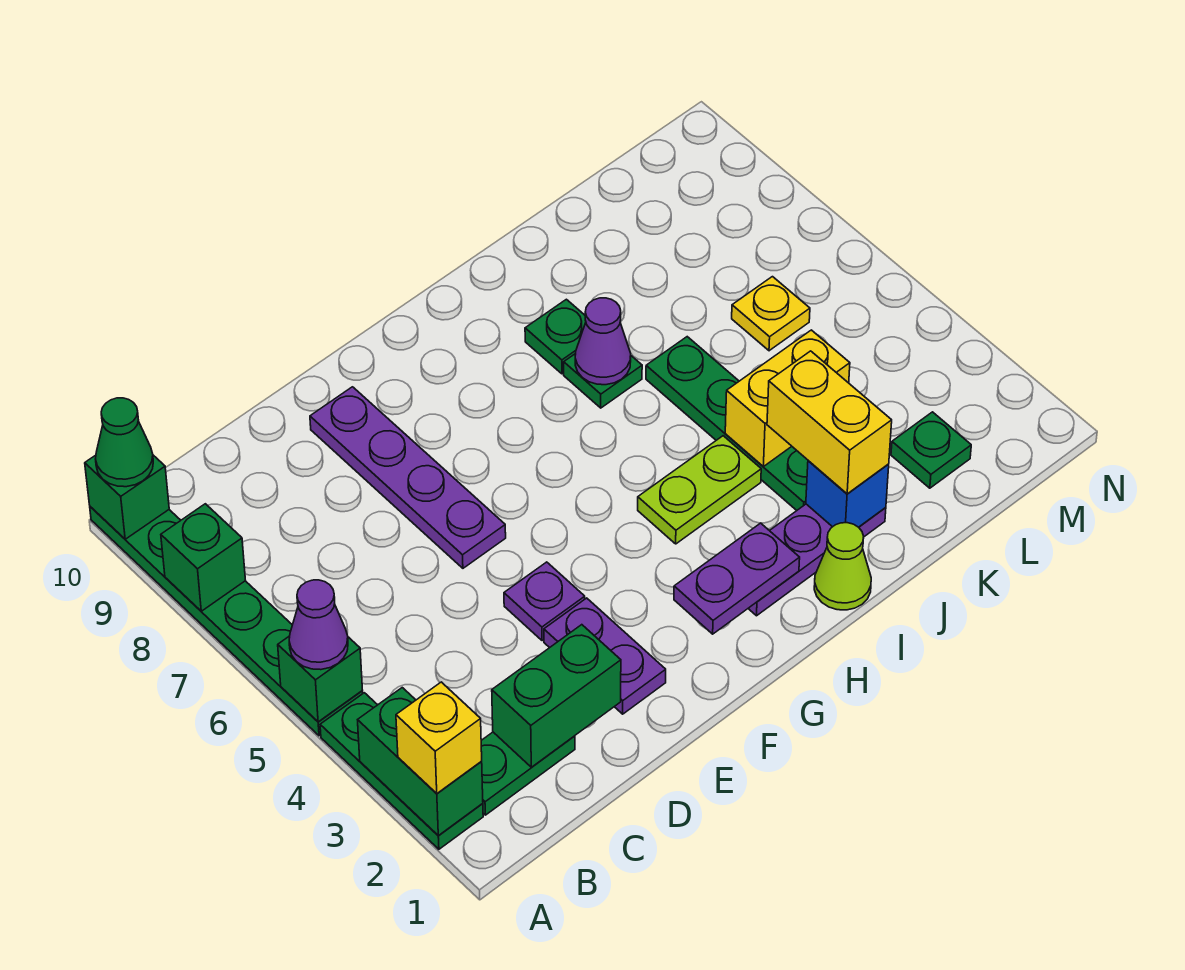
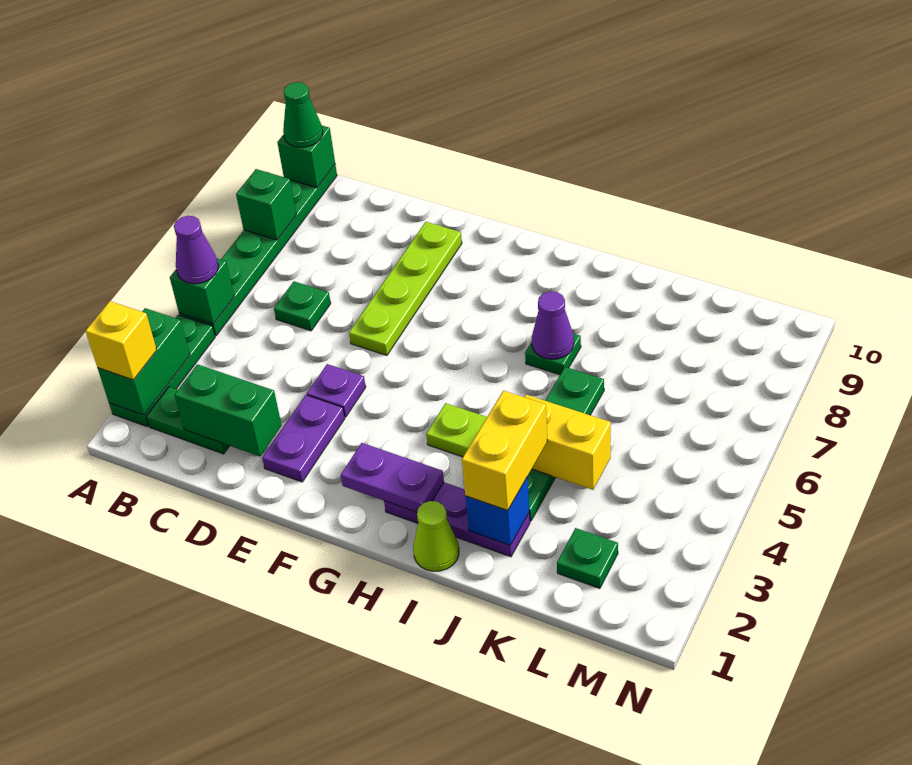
purple 1x4 plate [310,387,506,568] -> lime 1x4 plate [349,222,462,355]
green 1x1 plate [525,299,586,374] -> green 1x1 plate moved to [274,281,331,331]
yellow 1x1 plate [732,277,810,351] -> none

